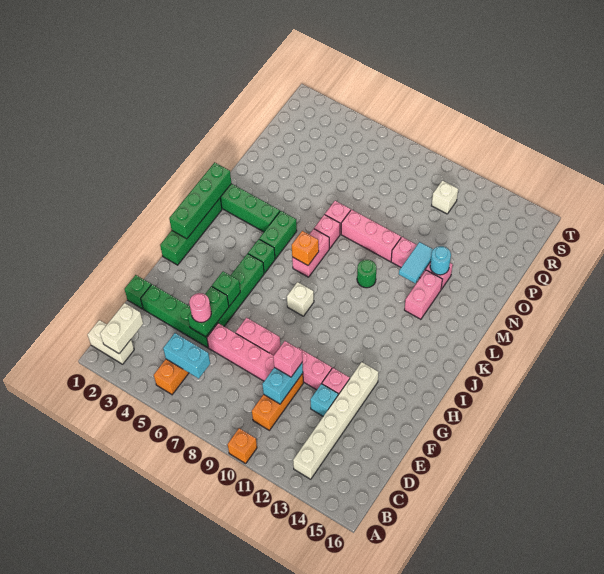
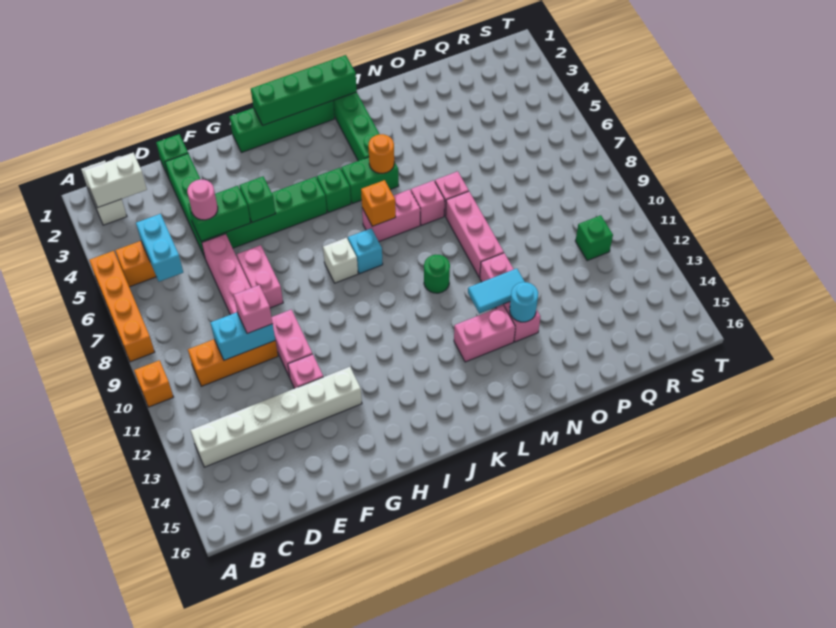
none -> orange 1x4 brick [89,251,155,362]
cyan 1x1 brick [310,384,338,416] -> cyan 1x1 brick moved to [348,228,383,274]
none -> orange 1x1 round brick [368,134,394,173]
white 1x1 brick [432,181,458,214] -> green 1x1 brick [575,215,613,261]

